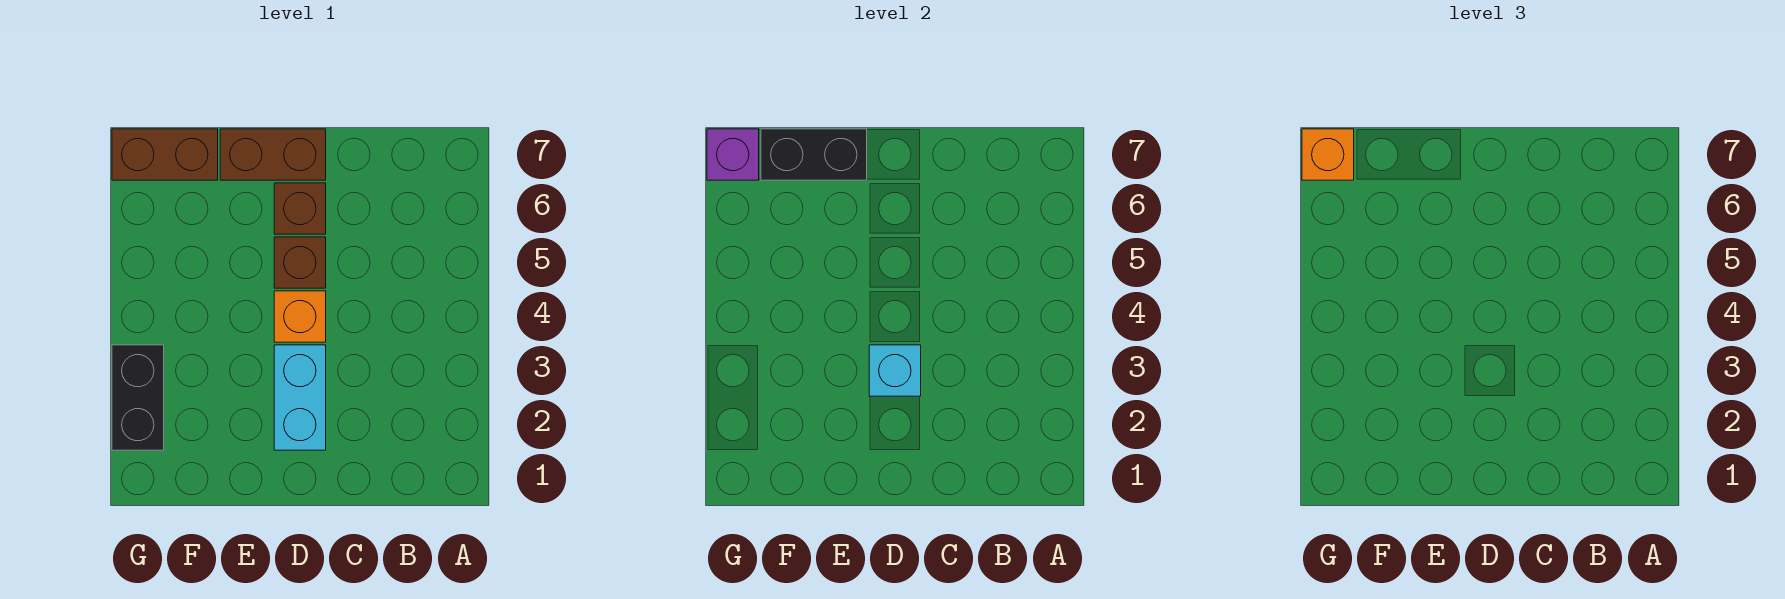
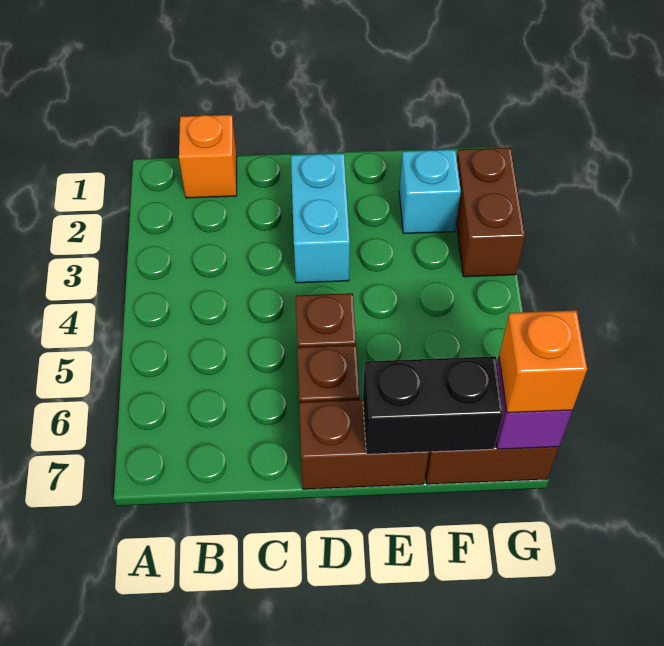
cyan 1x1 brick [869,345,921,396] -> cyan 1x1 brick moved to [399,150,461,234]
orange 1x1 brick [274,291,326,342] -> orange 1x1 brick moved to [179,115,237,198]
black 1x2 brick [112,345,164,450] -> brown 1x2 brick [456,148,525,277]

